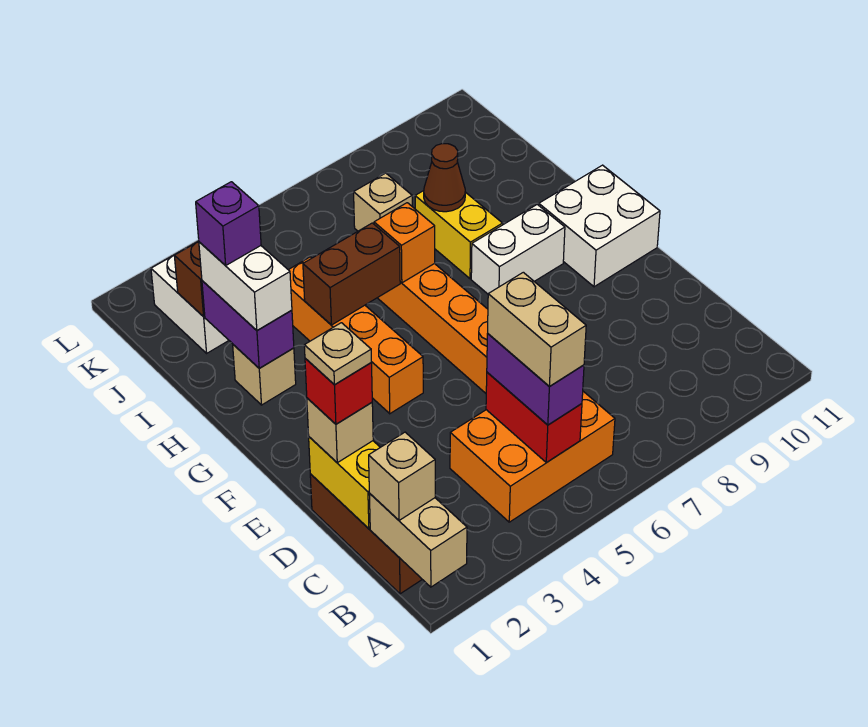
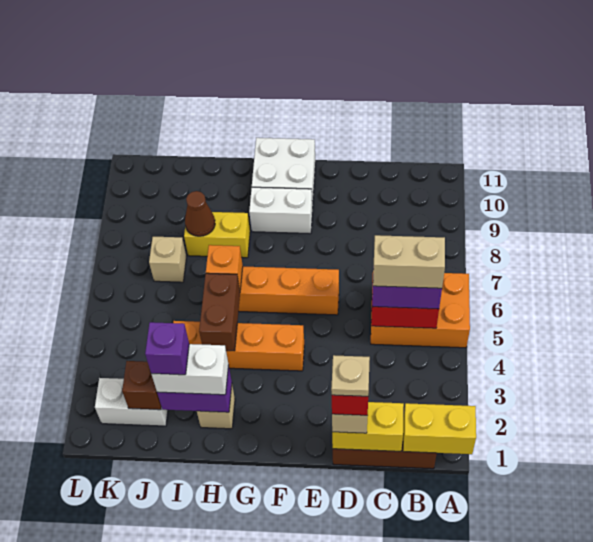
tan 1x2 brick [369,494,467,587] -> yellow 1x2 brick [403,403,476,454]
tan 1x1 brick [369,432,435,520] -> none
orange 2x3 brick [450,391,615,522] -> orange 2x3 brick turned to [371,273,470,348]
white 1x2 brick [471,205,565,294] -> white 1x2 brick turned to [249,187,312,234]

